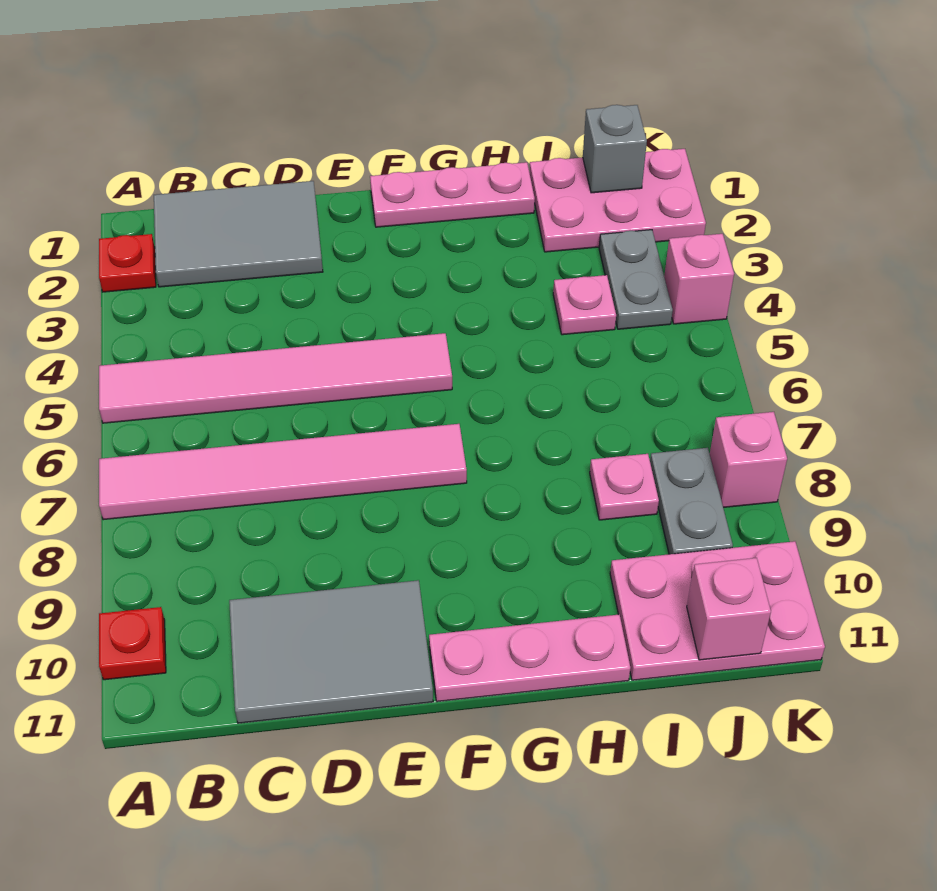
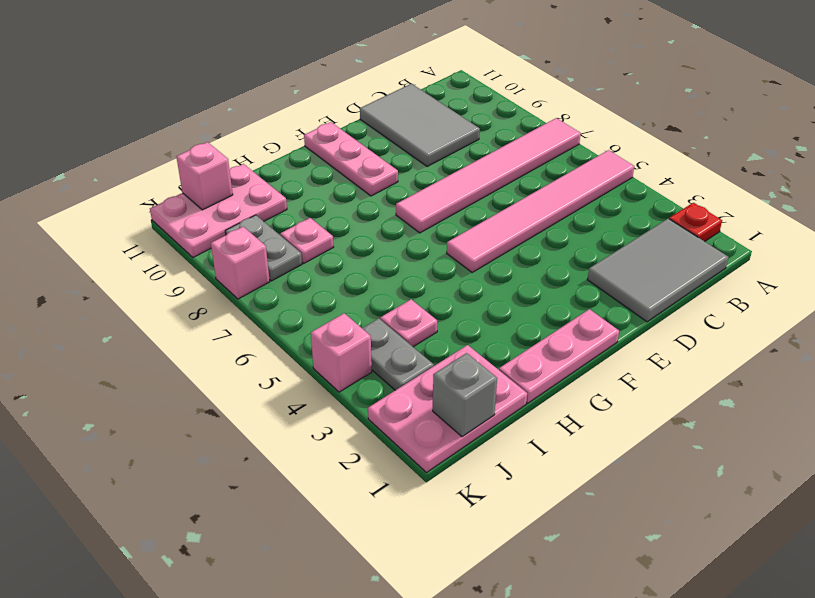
red 1x1 plate [99,607,166,680] -> none
grey 2x3 tile [229,580,433,723] -> grey 2x3 tile turned to [360,84,480,166]
pink 1x3 plate [429,615,630,702] -> pink 1x3 plate turned to [304,122,398,196]

